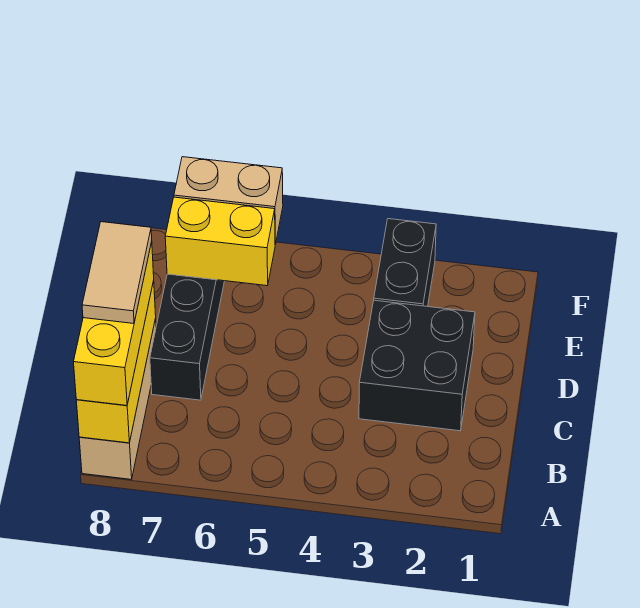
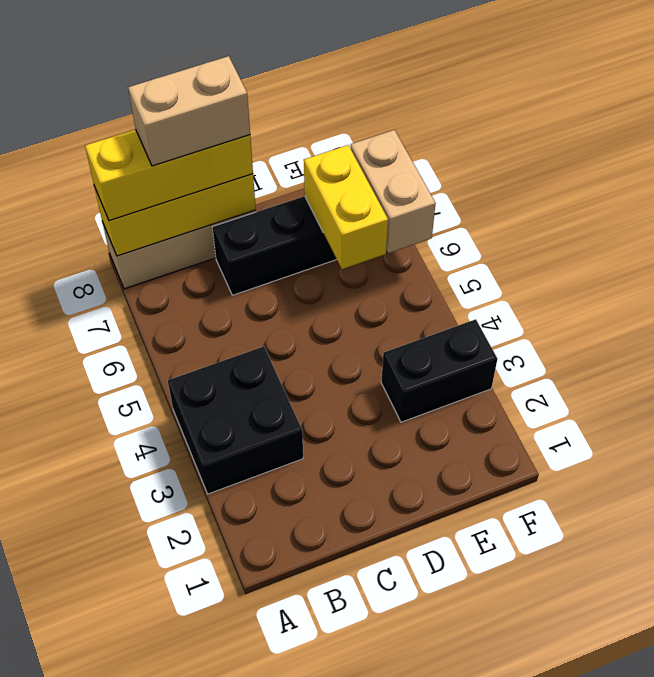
tan 1x2 tile [82,222,152,324] -> tan 1x2 brick [128,56,250,166]
black 2x2 brick [359,300,475,431] -> black 2x2 brick moved to [168,346,303,494]

